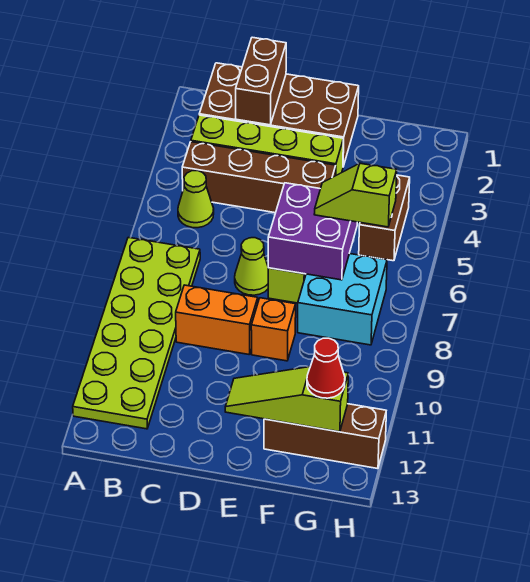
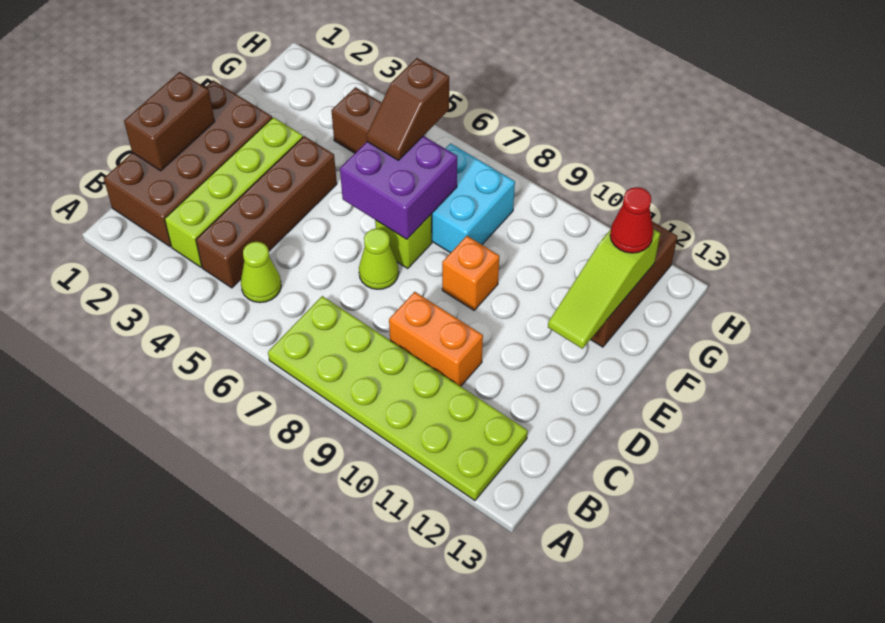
brown 1x2 brick [236,37,286,125] -> brown 1x2 brick turned to [124,72,215,171]
orange 1x2 brick [176,285,258,355] -> orange 1x2 brick turned to [389,292,483,386]
lime 1x2 slope [314,163,397,227] -> brown 1x2 slope [366,58,449,160]

